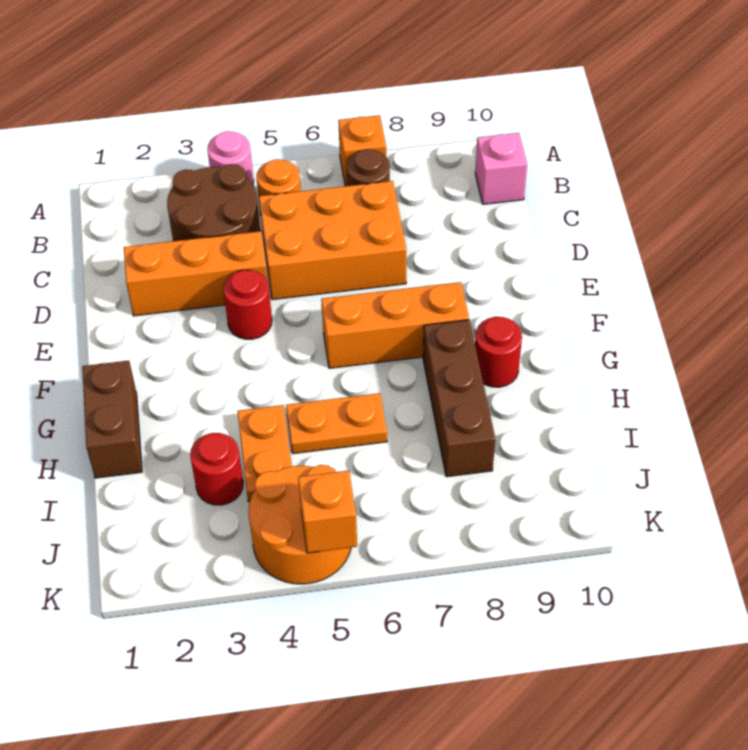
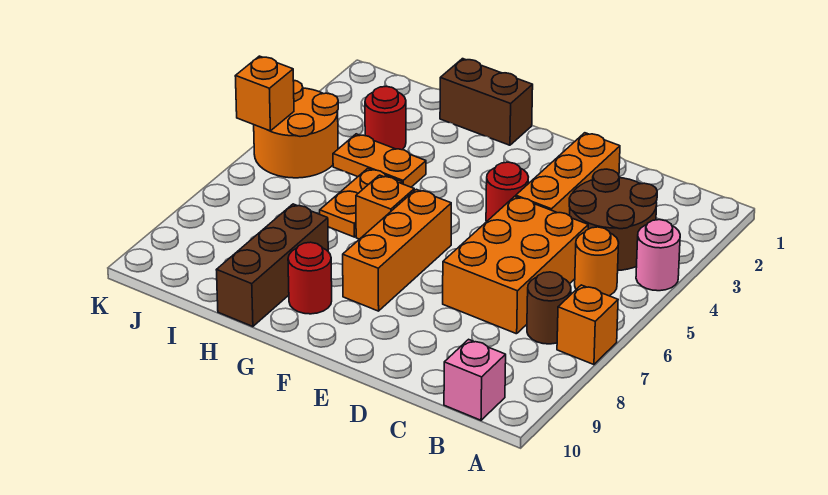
none -> orange 1x1 brick [356,175,414,239]
brown 1x3 brick [423,320,495,477] -> brown 1x3 brick turned to [217,204,328,327]

